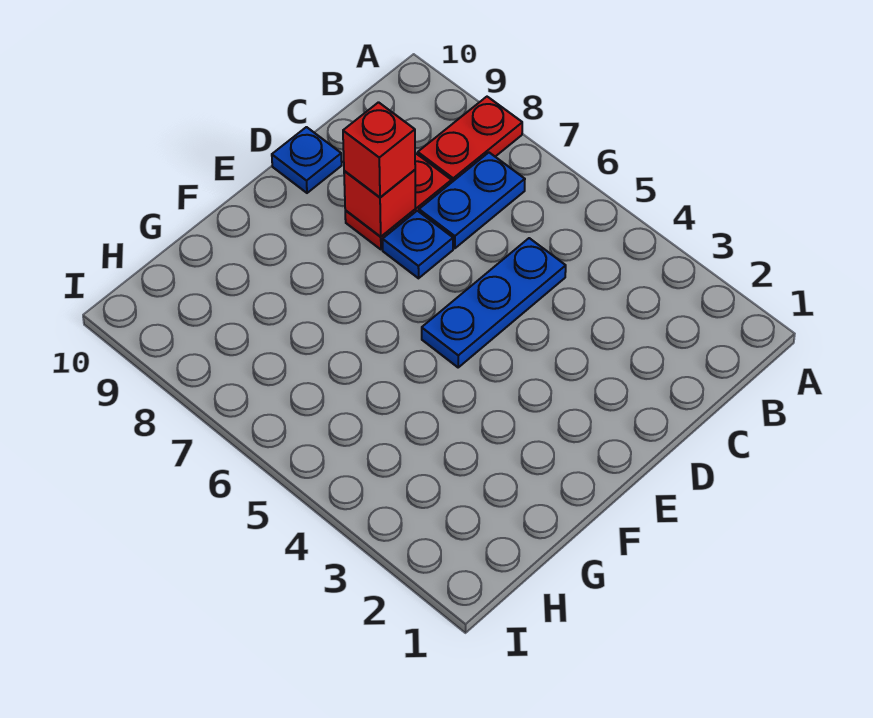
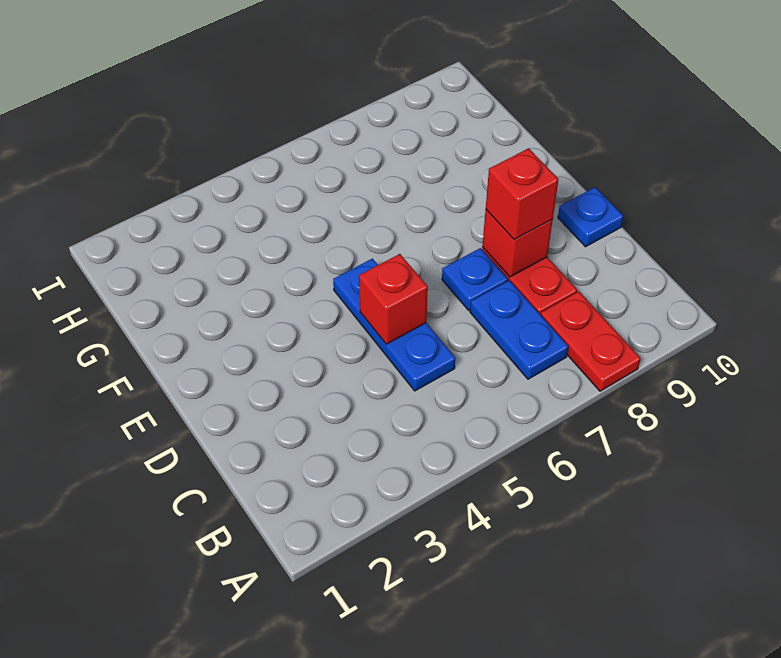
none -> red 1x1 brick [359,254,428,344]

